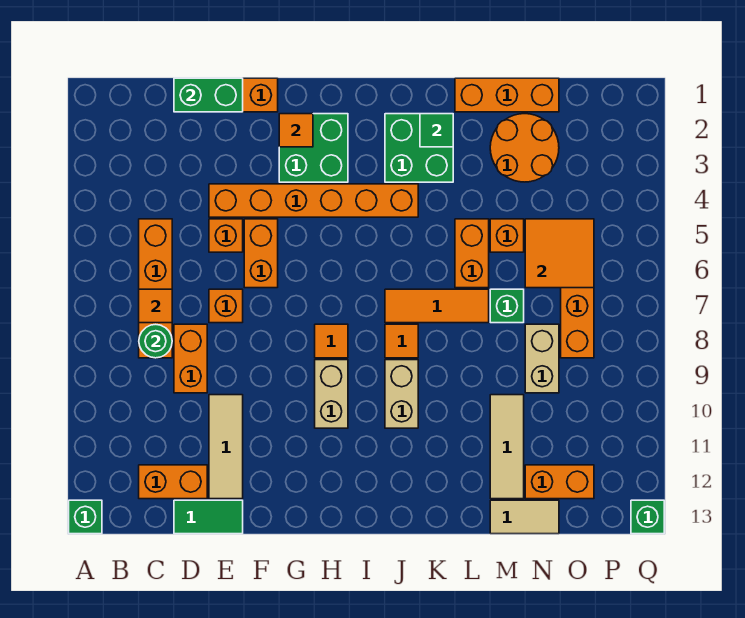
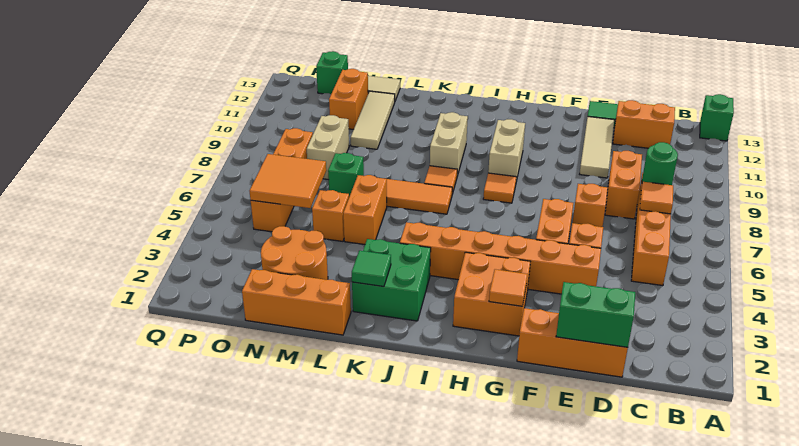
green 2x2 brick [279,114,348,182] -> orange 2x2 brick [453,252,530,336]
orange 1x2 brick [525,465,594,499] -> orange 1x2 brick turned to [329,69,368,129]
green 1x1 brick [631,500,664,534] -> green 1x1 brick moved to [316,51,348,94]

